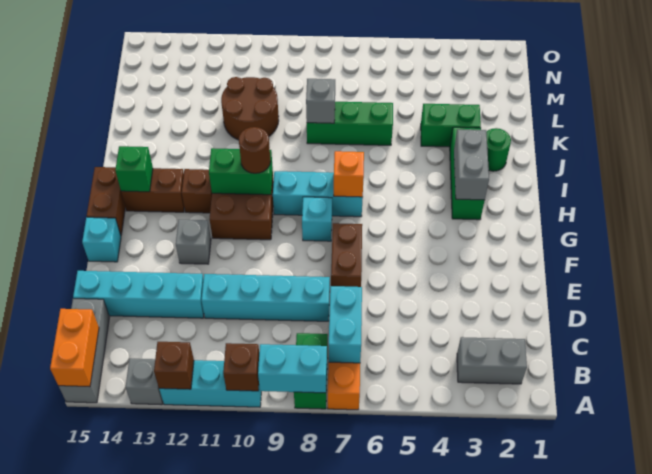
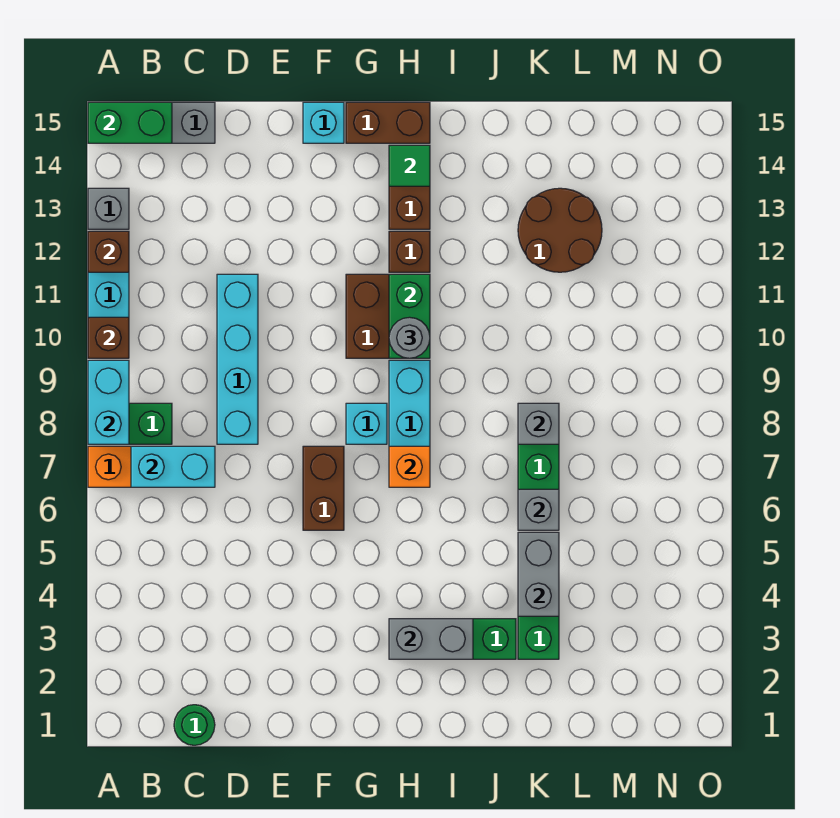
orange 1x2 brick [50,309,99,387] -> green 1x2 brick [88,102,172,143]
grey 1x2 brick [457,337,527,384] -> grey 1x2 brick moved to [518,532,559,616]
cyan 1x4 brick [73,271,204,318] -> none
brown 1x2 brick [331,223,362,287] -> brown 1x2 brick turned to [303,446,344,530]
grey 1x1 brick [176,220,211,264] -> grey 1x1 brick moved to [518,489,559,530]
brown 1x1 round brick [239,127,271,173] -> grey 1x1 round brick [389,317,430,358]
green 1x1 brick [115,146,153,192] -> green 1x1 tile [389,145,430,186]
green 1x1 round brick [487,128,511,171] -> green 1x1 round brick moved to [174,705,215,745]
brown 2x2 round brick [221,77,279,140] -> brown 2x2 round brick moved to [518,188,602,272]

